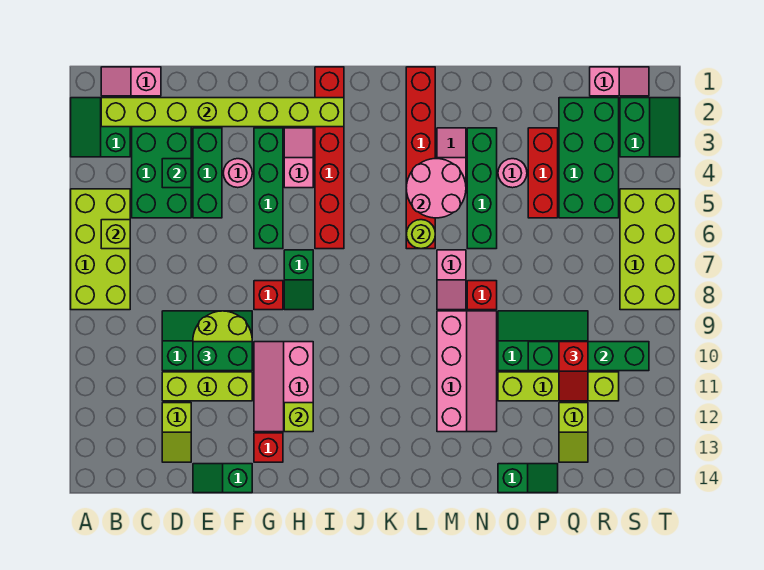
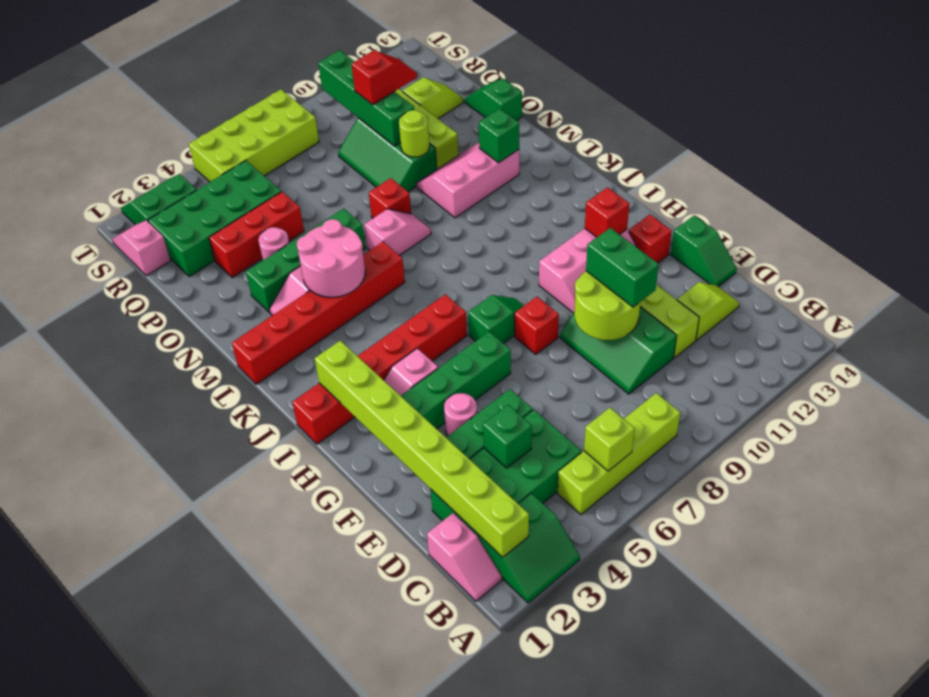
lime 2x4 brick [71,189,130,310] -> lime 1x4 brick [558,393,680,514]
lime 1x1 brick [284,403,313,432] -> red 1x1 brick [585,187,629,237]
lime 1x1 round brick [406,220,435,249] -> lime 1x1 round brick moved to [399,110,429,157]
pink 2x4 slope [437,311,497,432] -> pink 2x3 slope [417,142,519,218]
none -> green 1x1 brick [479,109,519,163]

